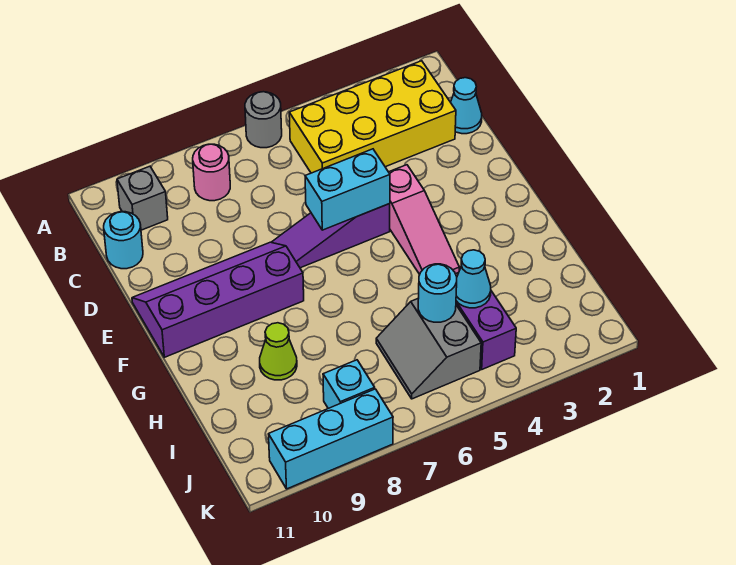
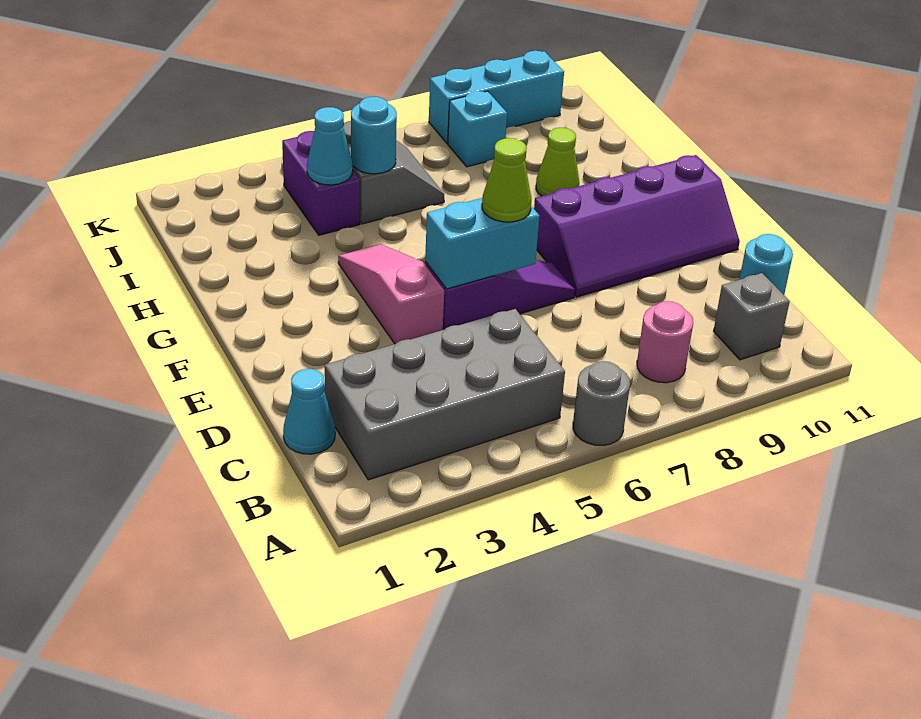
yellow 2x4 brick [289,61,456,173] -> grey 2x4 brick [325,309,565,480]
none -> lime 1x1 cone [482,138,531,222]

